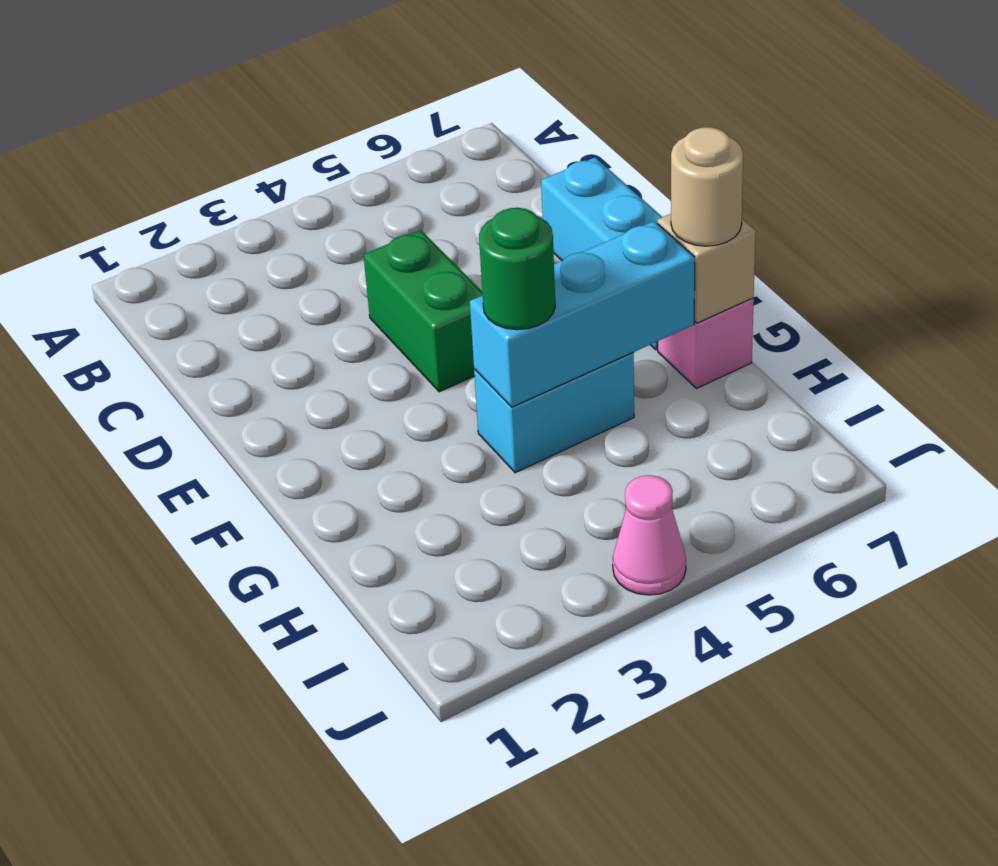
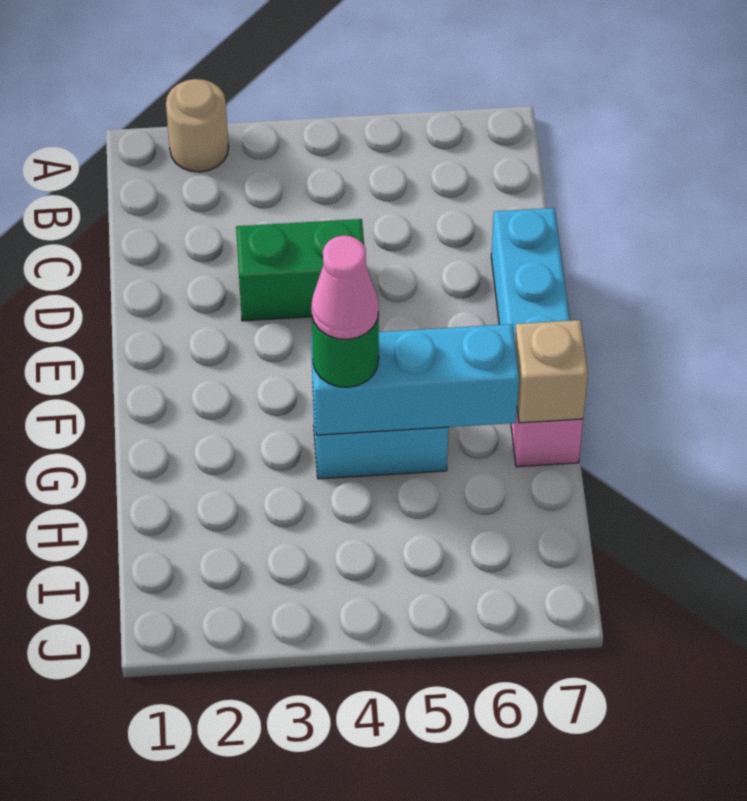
green 1x2 brick [364,230,483,392] -> green 1x2 brick turned to [236,219,364,321]
tan 1x1 round brick [671,127,743,246] -> tan 1x1 round brick moved to [166,79,229,172]
pink 1x1 cone [613,475,686,595] -> pink 1x1 cone moved to [311,236,379,339]

